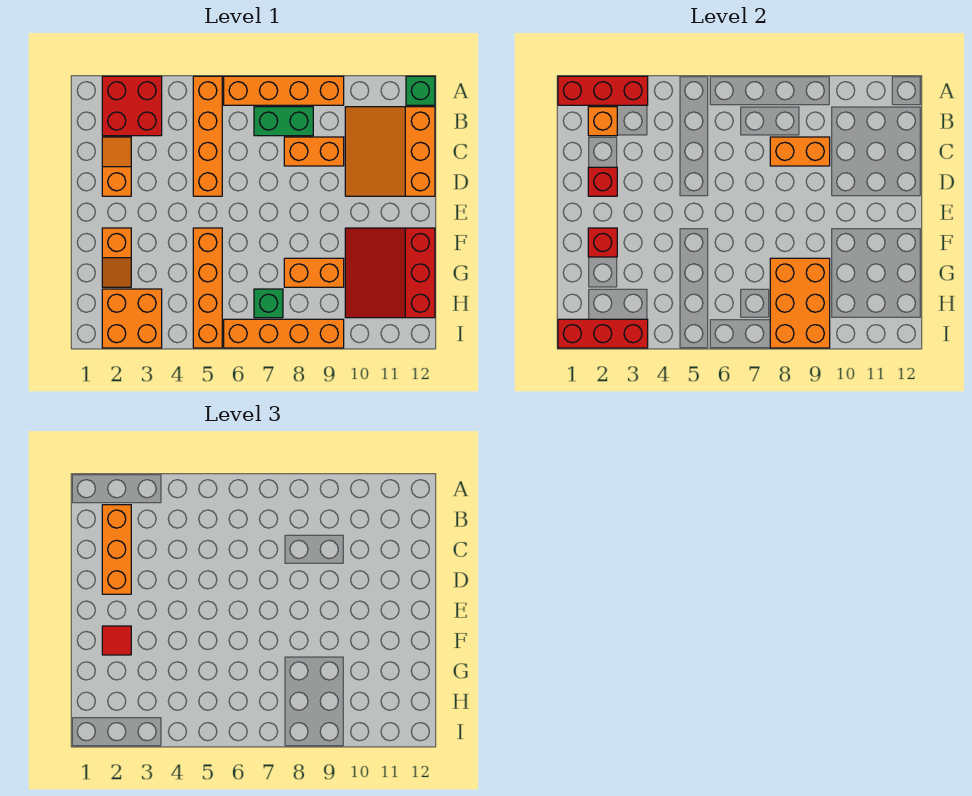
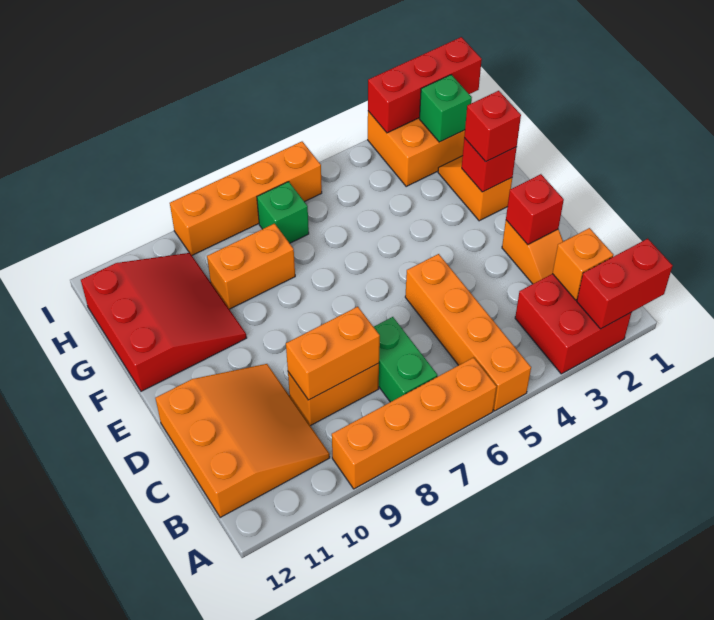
red 1x3 brick [558,76,648,105] -> red 1x2 brick [577,239,673,329]
green 1x1 brick [406,76,435,105] -> green 1x1 brick moved to [419,75,472,142]
orange 1x3 brick [102,505,131,594] -> none
green 1x2 brick [254,107,313,136] -> green 1x2 brick turned to [374,317,437,402]
red 1x1 tile [102,626,131,655] -> red 1x1 brick [464,91,521,162]
orange 1x4 brick [193,228,222,348] -> none
orange 2x3 brick [770,258,830,348] -> none

